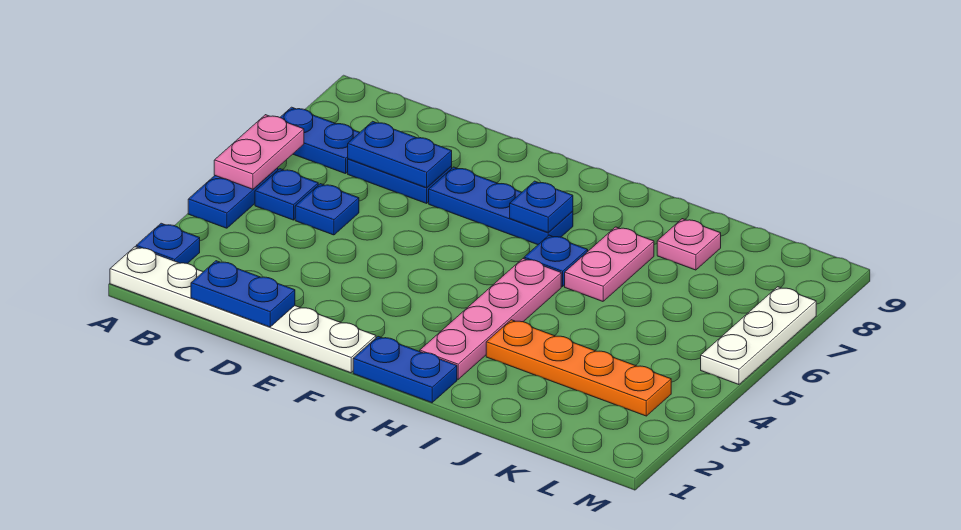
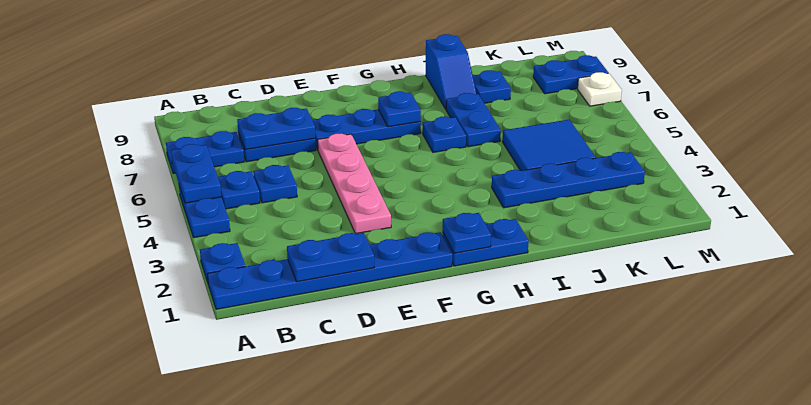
white 1x6 plate [110,247,376,373] -> blue 1x6 plate [207,232,452,309]
pink 1x2 plate [214,115,304,189] -> blue 1x2 plate [171,144,221,203]
none -> blue 1x1 plate [443,213,491,253]
pink 1x4 plate [420,259,561,379] -> pink 1x4 plate moved to [318,133,391,234]
orange 1x4 plate [486,320,671,416] -> blue 1x4 plate [492,152,645,208]
pink 1x2 plate [565,227,654,301] -> blue 1x2 plate [446,93,501,147]
none -> blue 1x2 slope [426,34,477,109]
none -> blue 2x2 tile [503,120,596,171]
pink 1x1 plate [657,219,721,270] -> blue 1x1 plate [473,70,511,103]
none -> blue 1x2 plate [533,55,608,94]
white 1x3 plate [701,287,816,385] -> white 1x1 plate [578,72,622,106]

